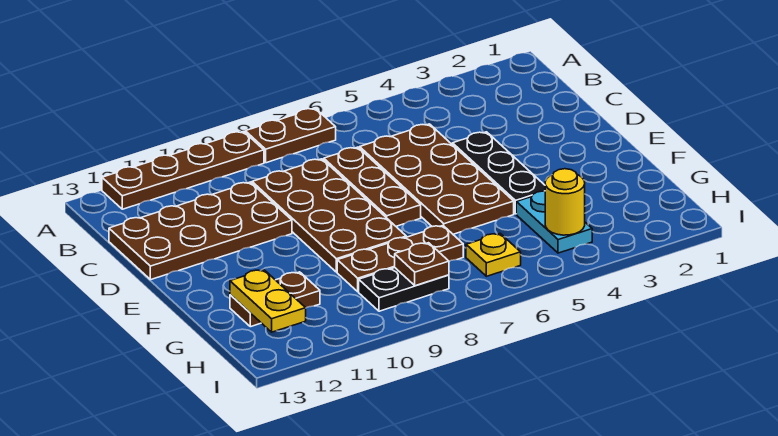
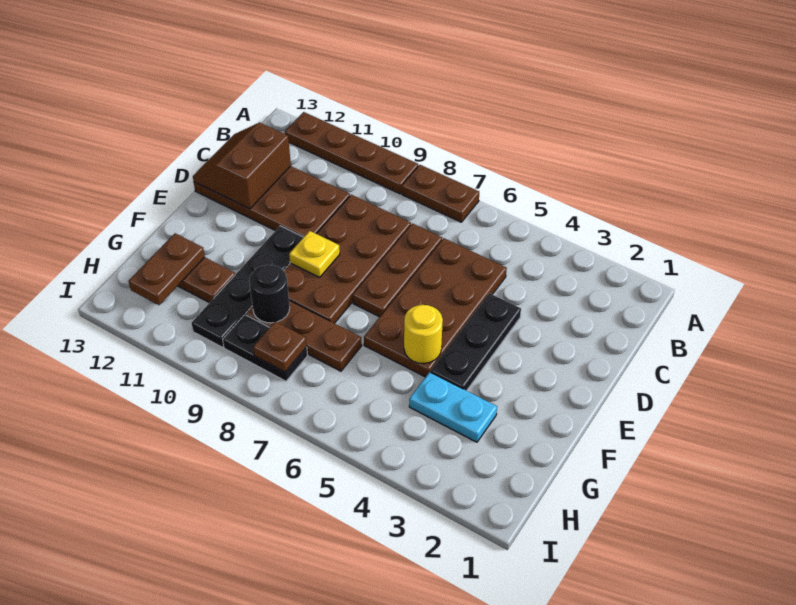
none -> brown 2x2 slope [193,123,291,209]
none -> black 1x4 plate [192,226,304,347]
cyan 1x2 plate [516,191,592,253] -> cyan 1x2 plate turned to [409,372,497,442]
none -> black 1x1 round brick [249,265,290,323]
yellow 1x2 plate [230,270,306,332] -> brown 1x2 plate [129,233,205,305]
yellow 1x1 round brick [545,169,585,235] -> yellow 1x1 round brick moved to [404,305,443,364]
yellow 1x1 plate [466,234,521,276] -> yellow 1x1 plate moved to [289,231,340,277]

